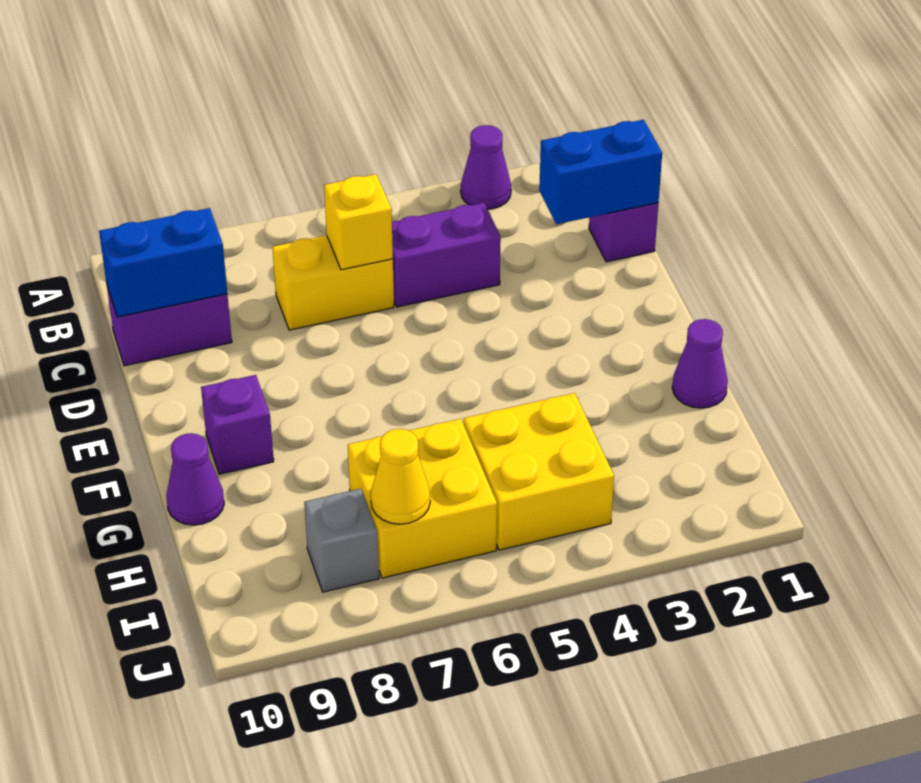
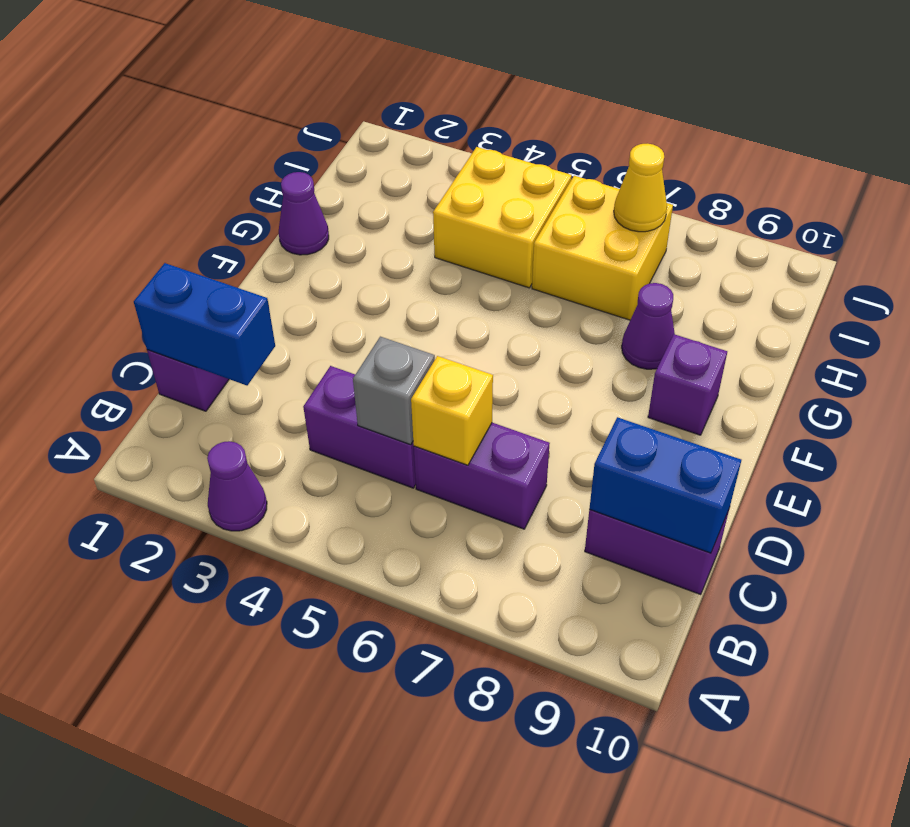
yellow 1x2 brick [272,235,394,330] -> purple 1x2 brick [414,423,550,529]
purple 1x1 cone [166,433,224,525] -> purple 1x1 cone moved to [622,283,675,369]
grey 1x1 brick [304,489,379,592] -> grey 1x1 brick moved to [353,337,435,445]

